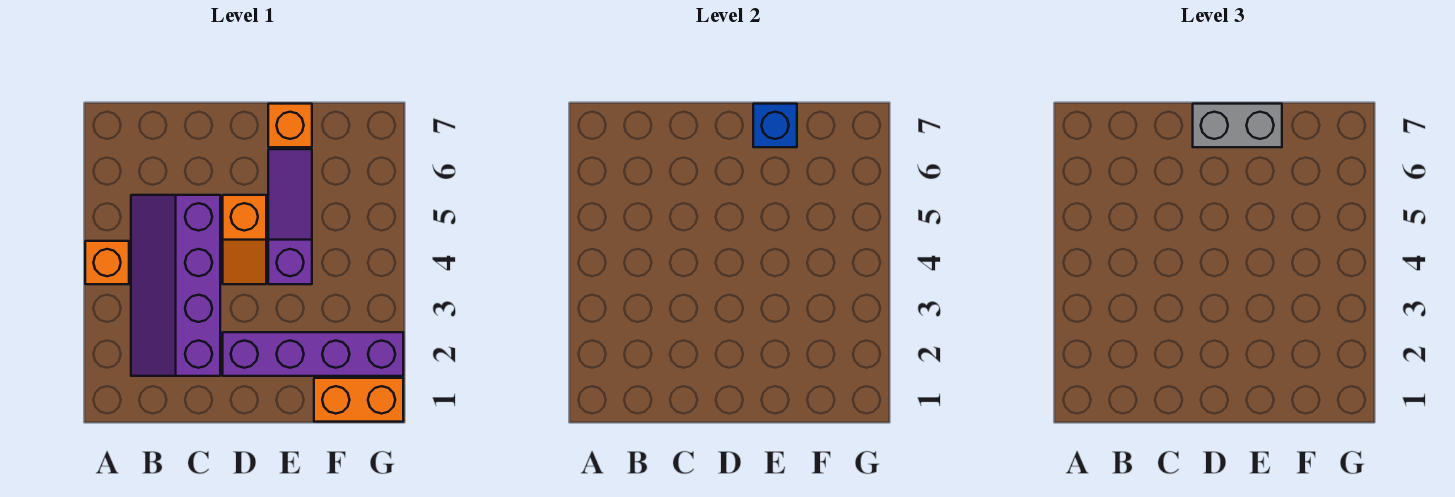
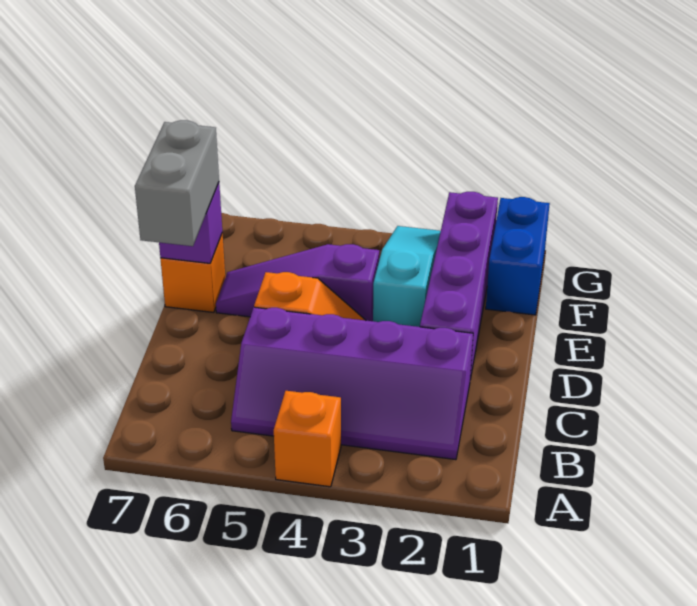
none -> cyan 1x3 slope [373,226,441,327]
blue 1x1 brick [753,104,797,147] -> purple 1x1 brick [159,183,222,263]
orange 1x2 brick [314,378,403,422] -> blue 1x2 brick [486,197,550,315]

